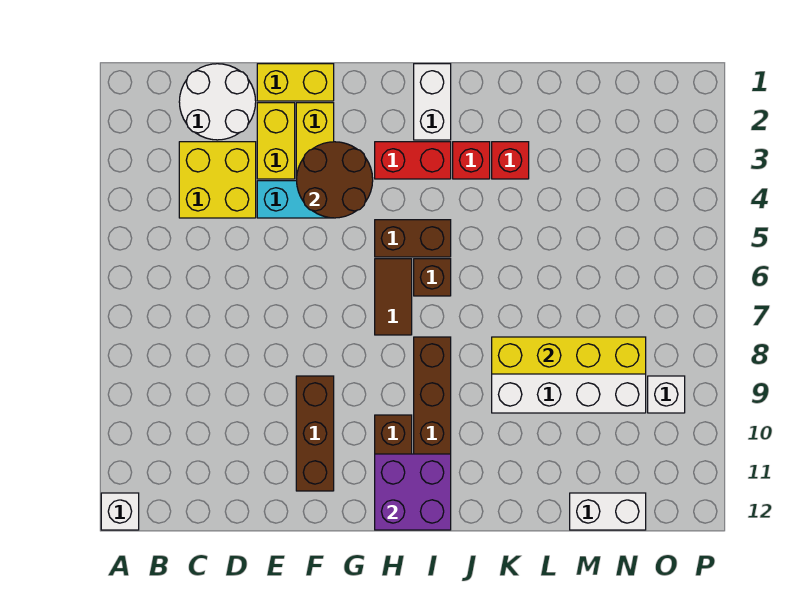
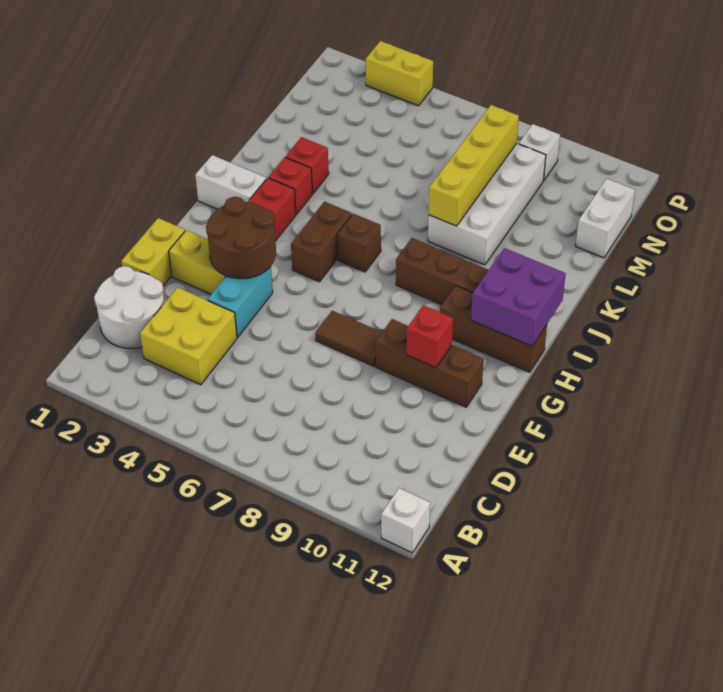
yellow 1x2 brick [257,103,295,179] -> yellow 1x2 brick moved to [366,41,433,106]
none -> red 1x1 brick [406,305,453,368]
brown 1x2 tile [375,259,412,335] -> brown 1x2 tile moved to [315,311,382,366]

